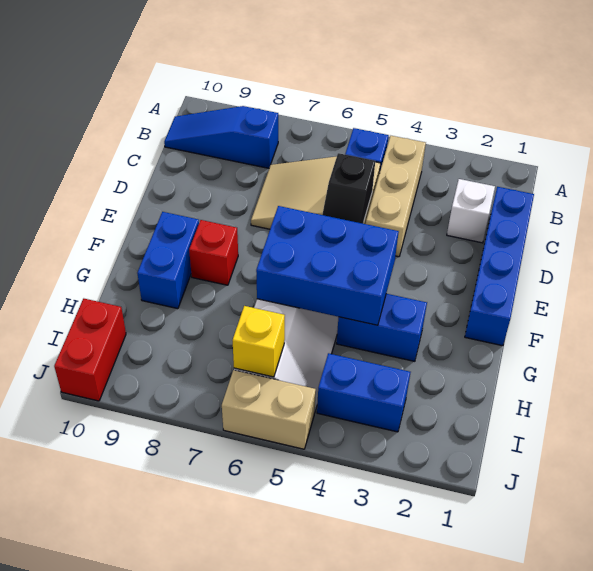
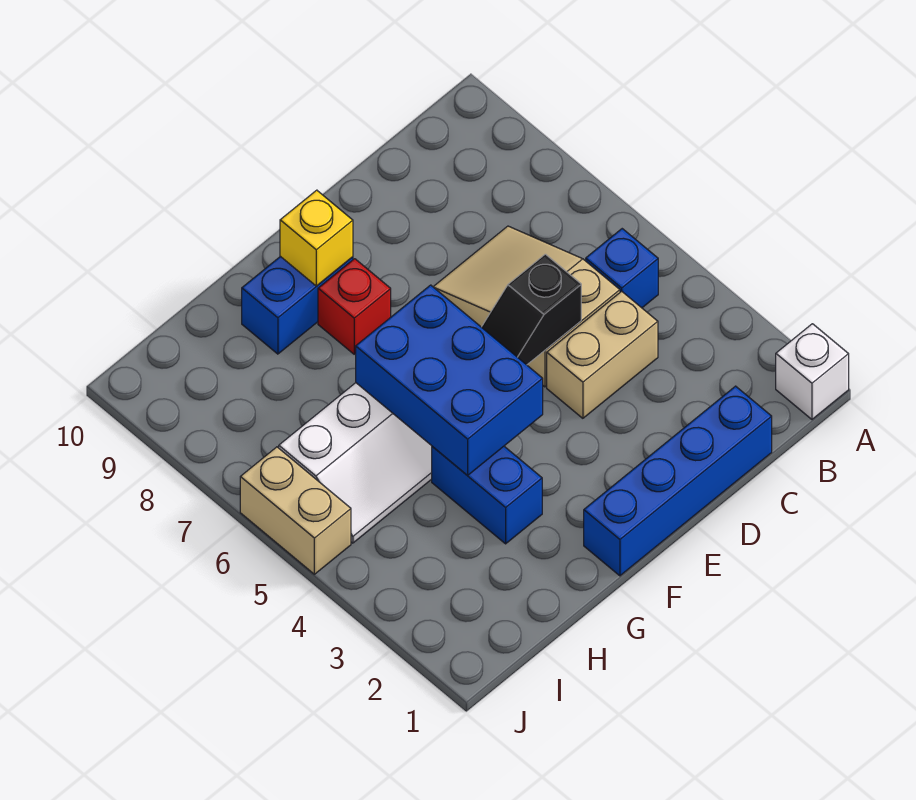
tan 1x3 brick [366,136,426,257] -> tan 1x2 brick [547,291,658,418]
blue 1x3 slope [164,106,278,168] -> none
white 1x1 brick [447,179,495,243] -> white 1x1 brick moved to [776,324,849,419]
blue 1x2 brick [317,353,411,432] -> none
yellow 1x1 brick [233,306,285,377] -> yellow 1x1 brick moved to [280,190,353,286]
red 1x2 brick [54,299,126,401] -> none

